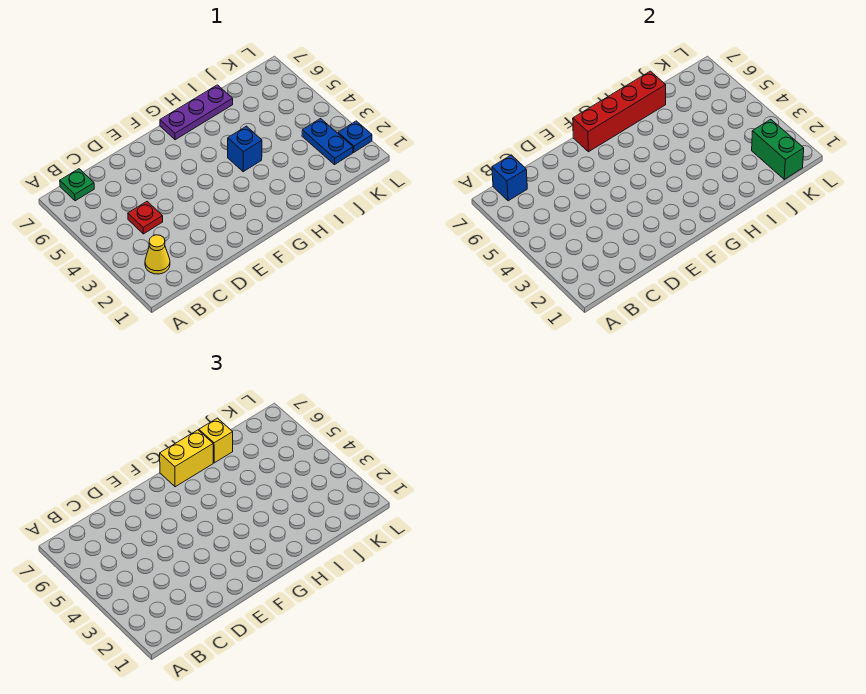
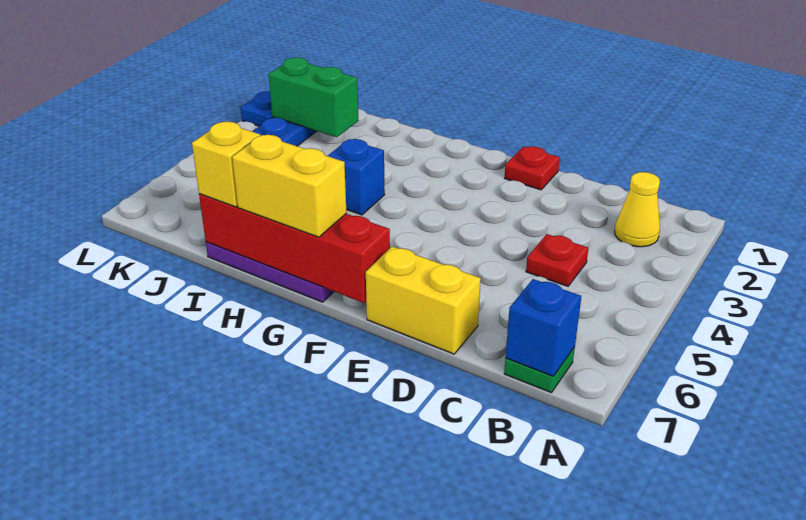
none -> yellow 1x2 brick [366,247,481,354]
none -> red 1x1 plate [505,146,560,190]
green 1x2 brick [752,119,804,179] -> green 1x2 brick turned to [269,57,358,137]

